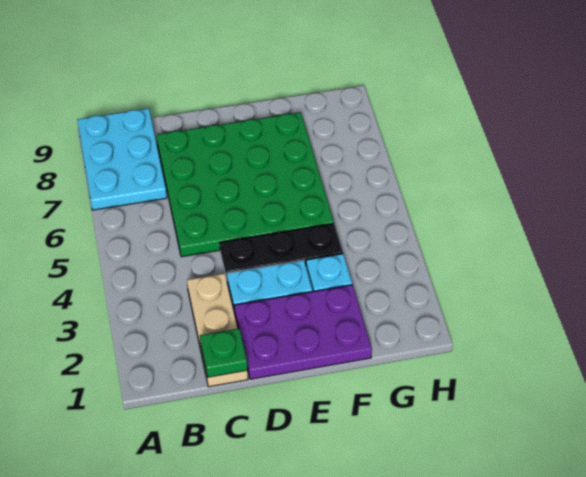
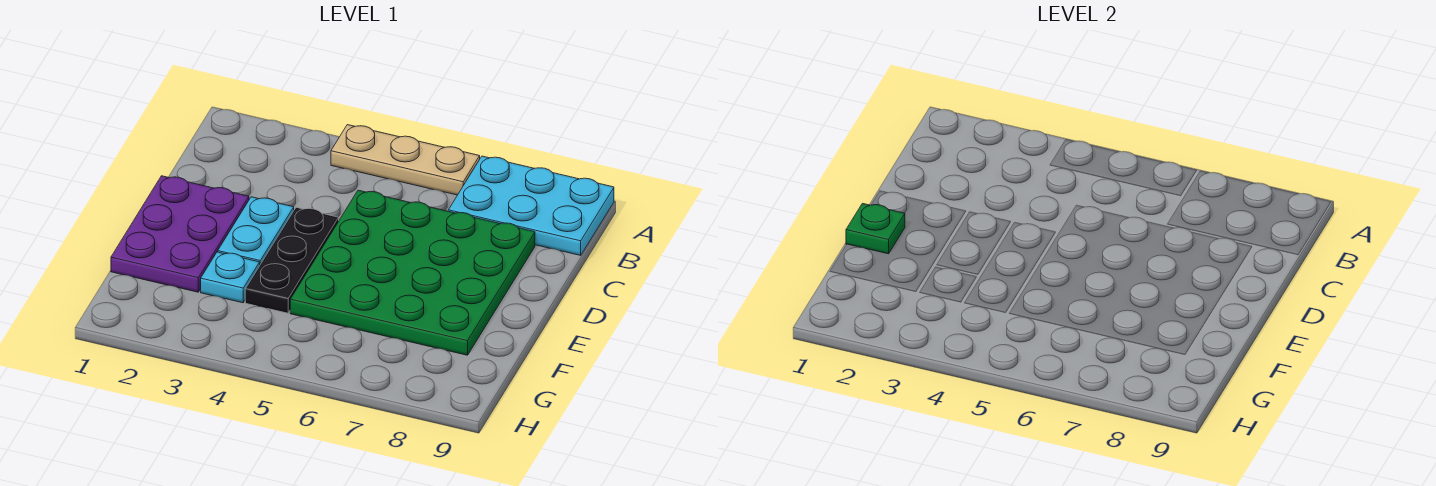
tan 1x3 plate [187,273,248,387] -> tan 1x3 plate moved to [331,125,480,195]
green 1x1 plate [200,328,248,377] -> green 1x1 plate moved to [846,203,905,254]

